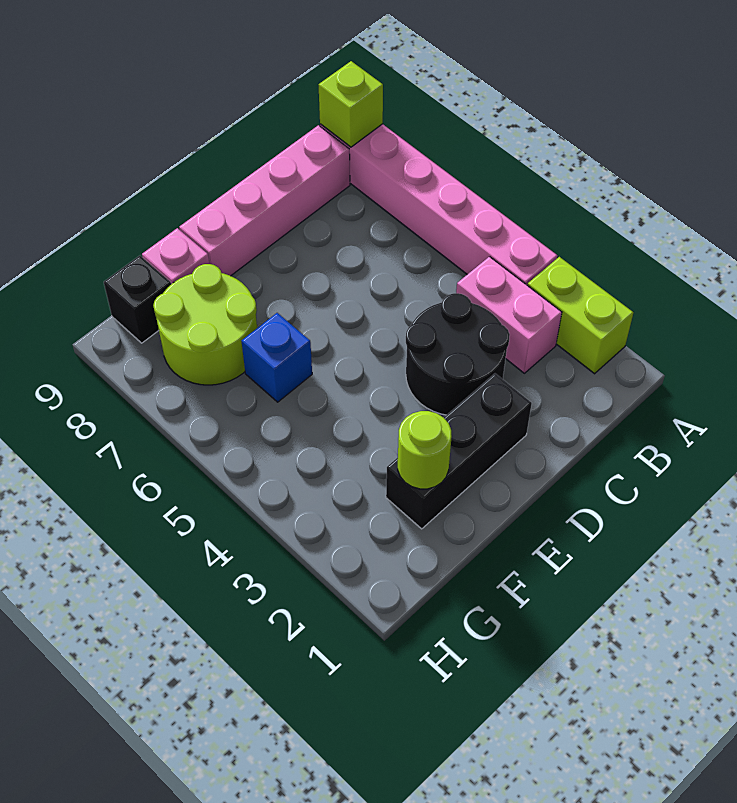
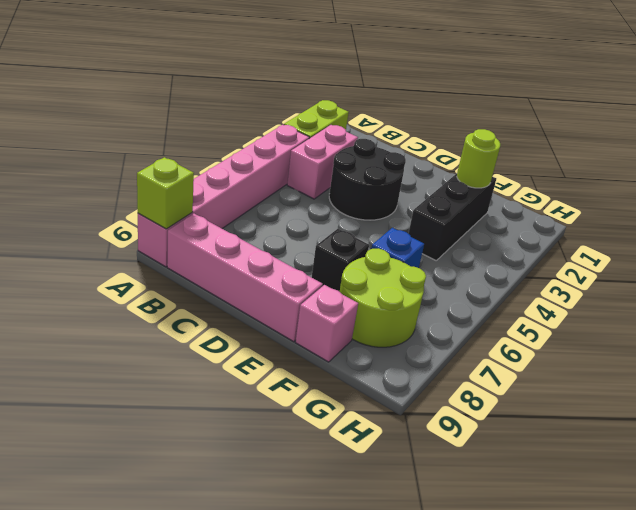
black 1x3 brick [386,374,532,529] -> black 1x3 brick turned to [408,174,496,260]
black 1x1 brick [104,256,171,343] -> black 1x1 brick moved to [312,229,369,292]

